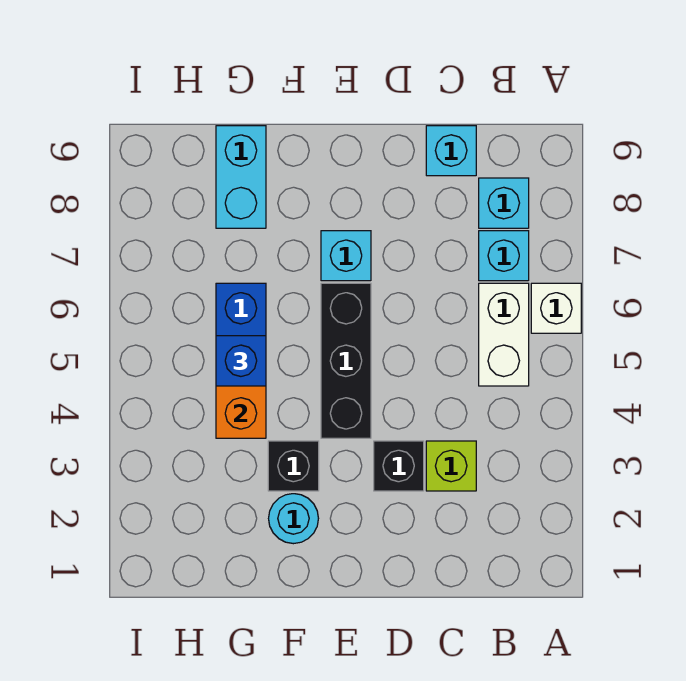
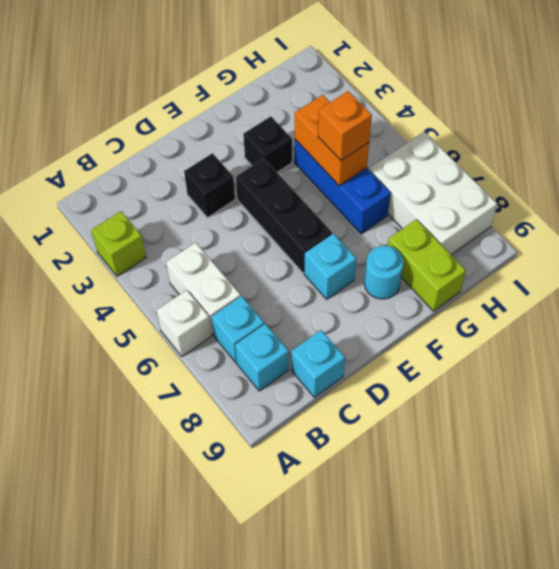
lime 1x1 brick [426,441,476,491] -> lime 1x1 brick moved to [91,211,146,276]
cyan 1x1 round brick [269,494,318,544] -> cyan 1x1 round brick moved to [364,246,403,299]
blue 1x1 brick [216,336,266,386] -> orange 1x1 brick [318,91,372,160]
cyan 1x2 brick [216,126,266,228] -> lime 1x2 brick [388,219,466,311]
none -> white 2x3 brick [369,132,497,255]

